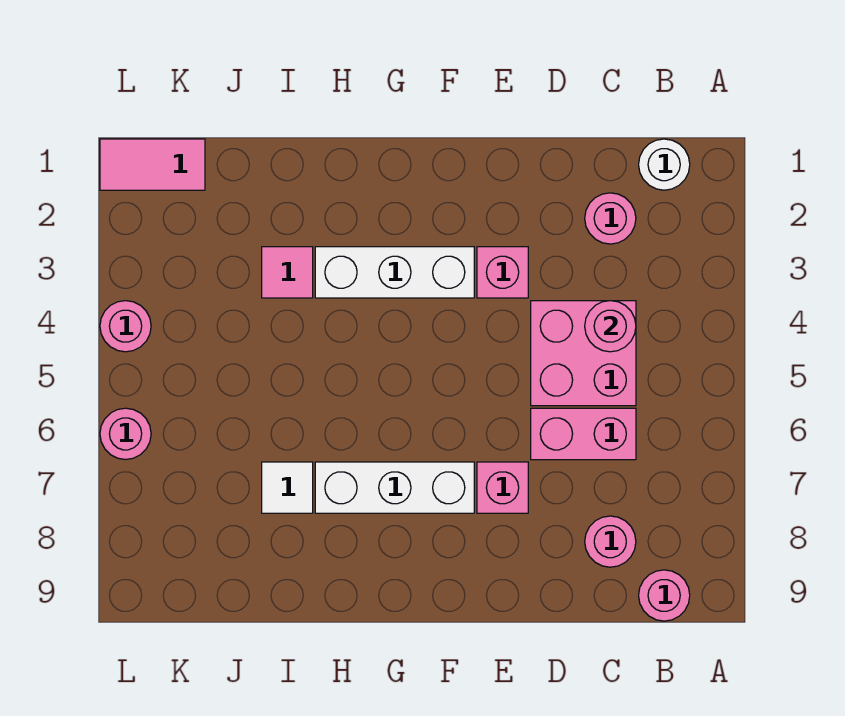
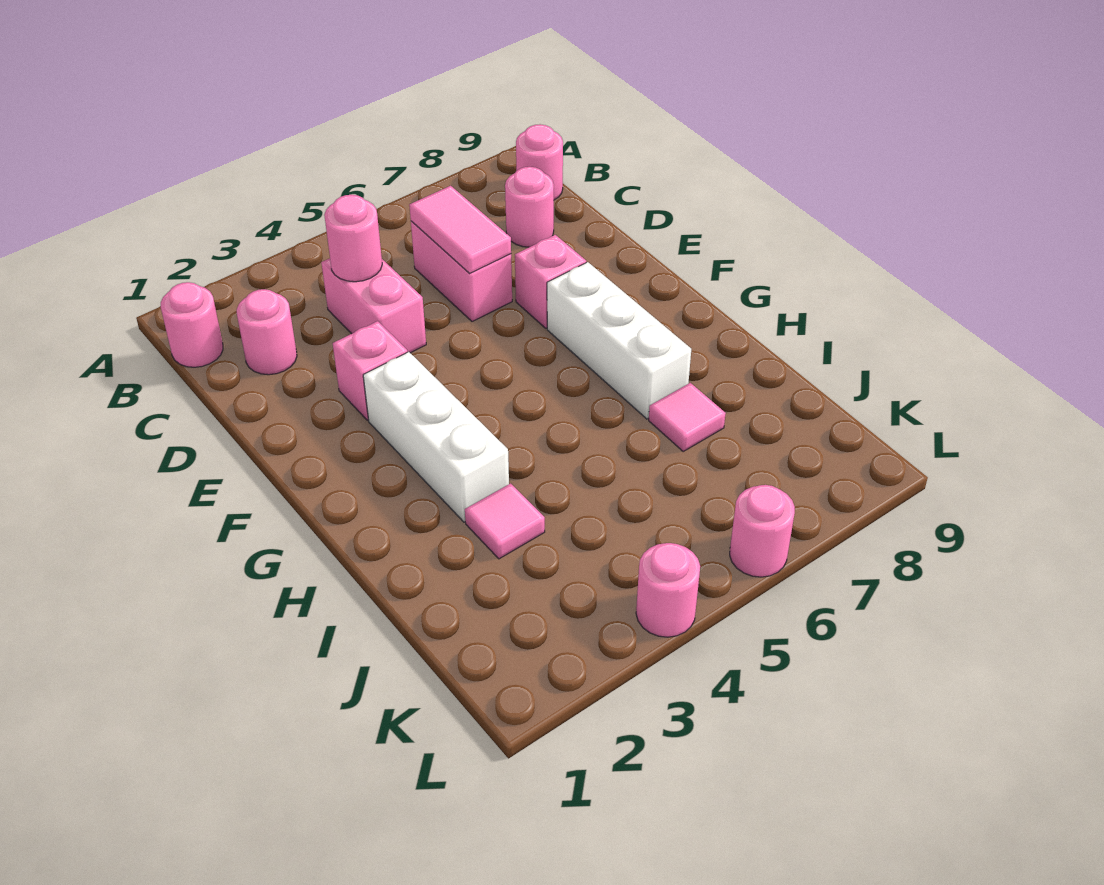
white 1x1 round brick [639,139,690,190] -> pink 1x1 round brick [161,282,223,367]
pink 2x2 brick [531,301,636,406] -> pink 1x2 brick [321,258,426,353]
white 1x1 tile [262,462,313,513] -> pink 1x1 tile [649,383,726,451]
pink 1x2 tile [100,139,205,190] -> pink 1x2 tile moved to [409,186,511,274]

